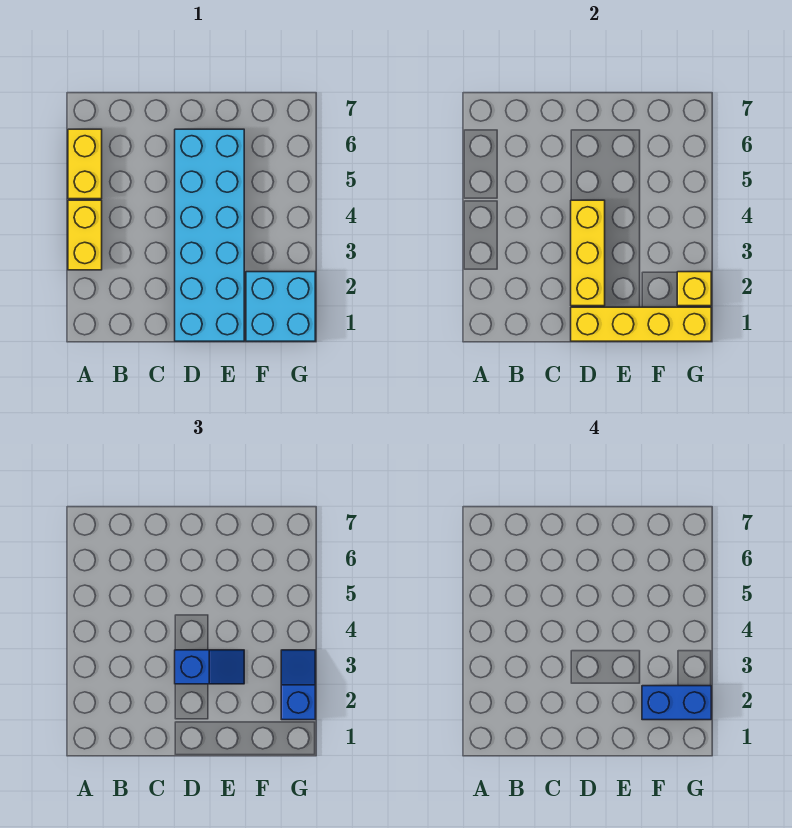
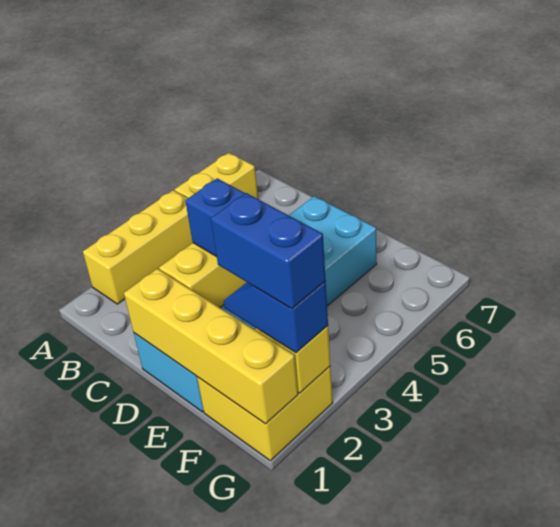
yellow 1x2 brick [68,200,102,270] -> yellow 1x3 brick [83,190,193,304]
cyan 2x2 brick [246,272,315,341] -> yellow 2x2 brick [197,328,333,461]
blue 1x2 slope [281,650,315,720] -> blue 1x2 slope turned to [224,282,328,353]

